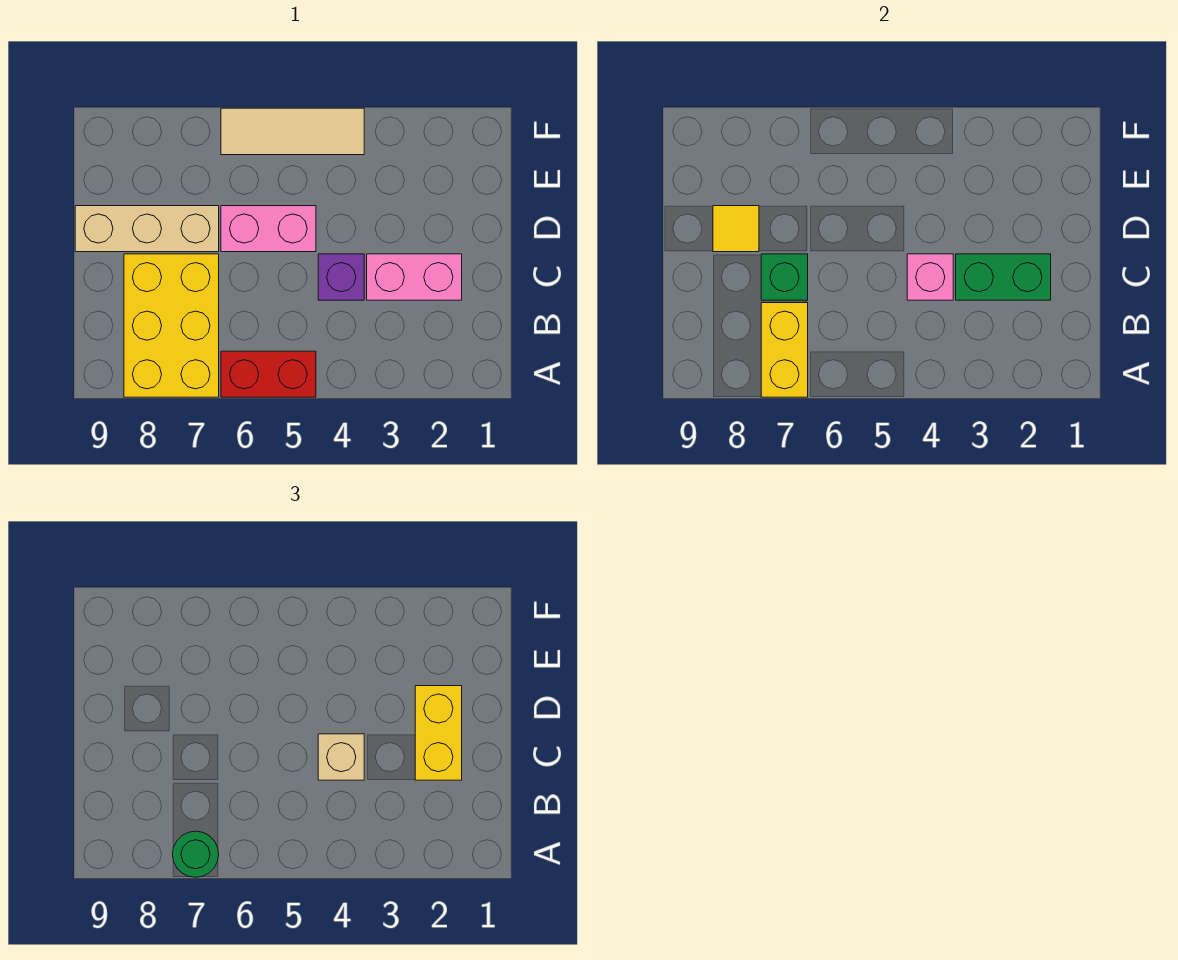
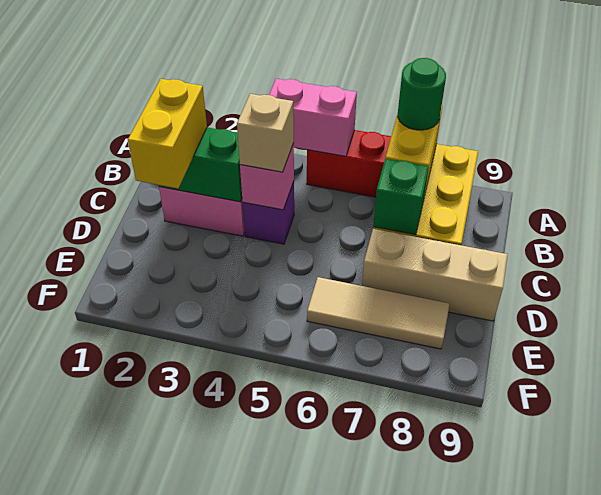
pink 1x2 brick [221,206,316,252] -> pink 1x2 brick moved to [269,79,357,156]
yellow 1x1 tile [713,206,759,252] -> none
tan 1x3 tile [221,108,364,155] -> tan 1x3 tile moved to [307,277,450,349]

